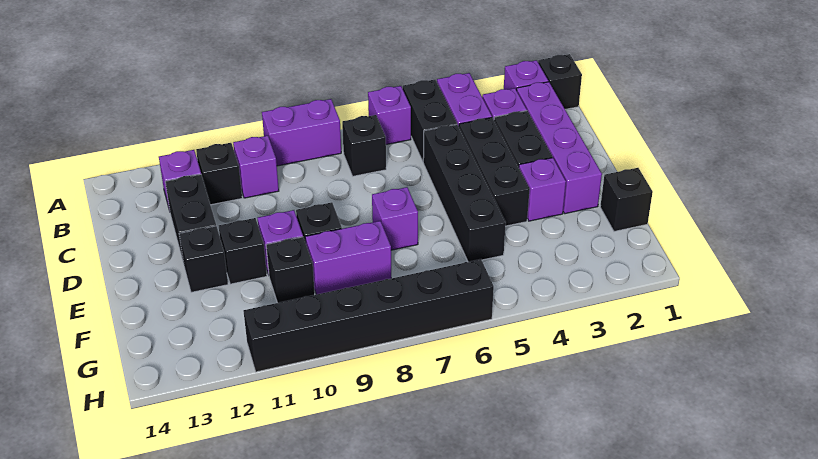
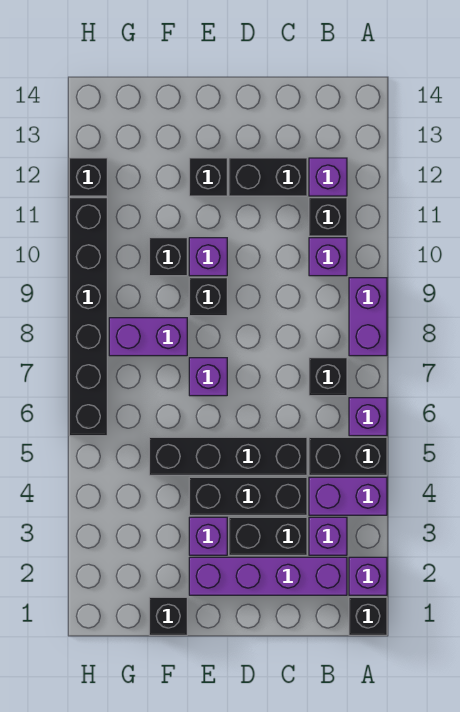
black 1x1 brick [219,218,267,284] -> black 1x1 brick moved to [69,158,107,196]
purple 1x2 brick [305,221,391,294] -> purple 1x2 brick turned to [109,318,187,356]

